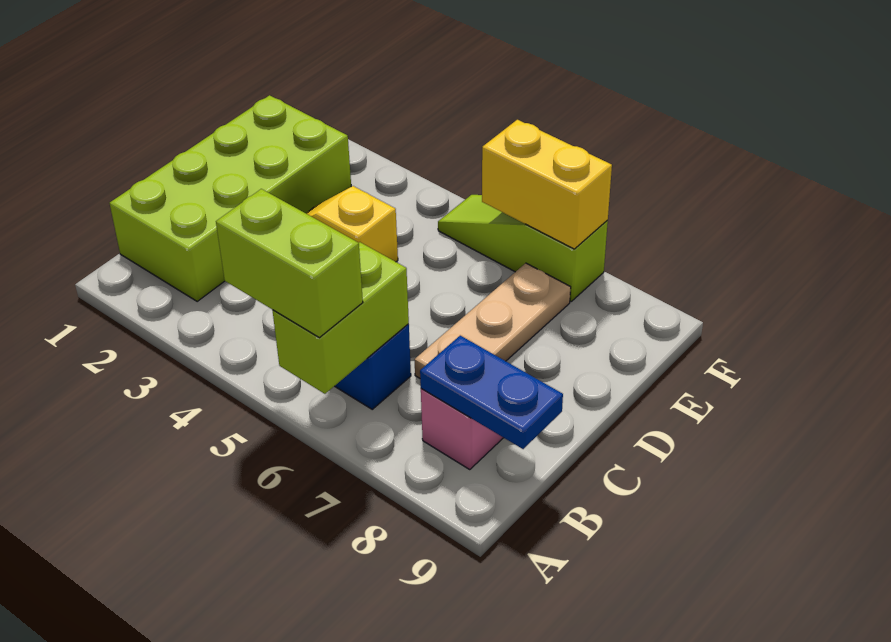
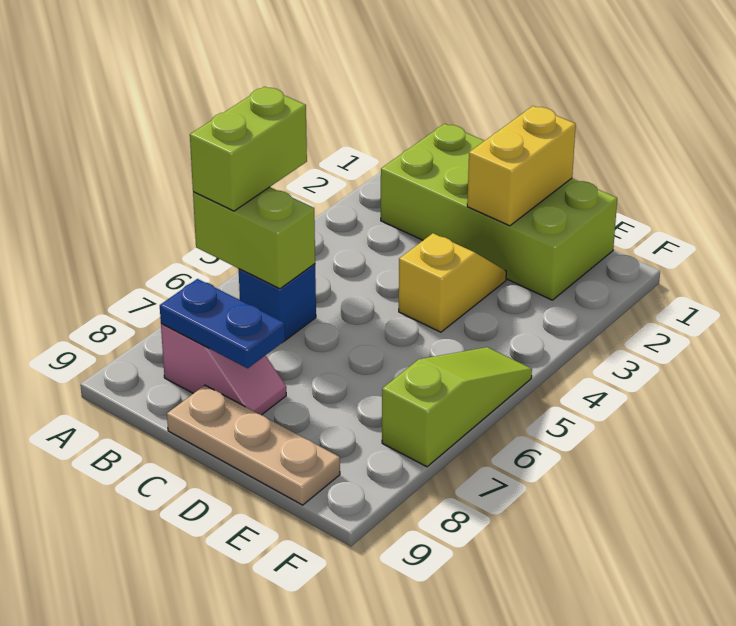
blue 1x2 plate [420,336,563,449] -> blue 1x2 plate turned to [160,279,285,368]
tan 1x3 plate [414,263,571,378] -> tan 1x3 plate moved to [167,385,340,505]
yellow 1x2 brick [482,120,612,249] -> yellow 1x2 brick moved to [467,106,576,226]

